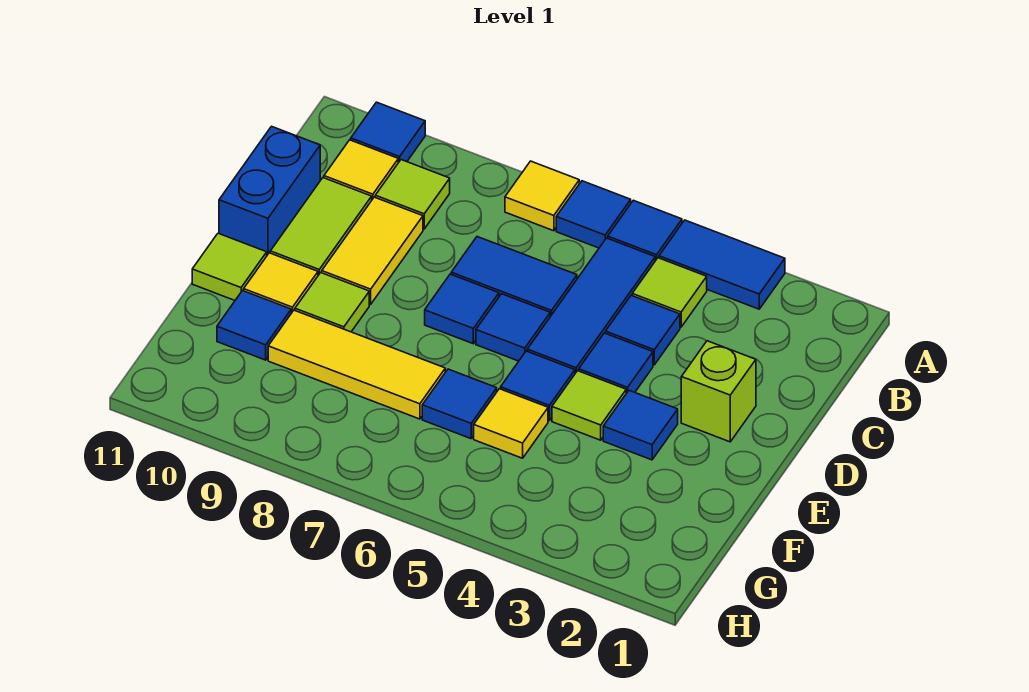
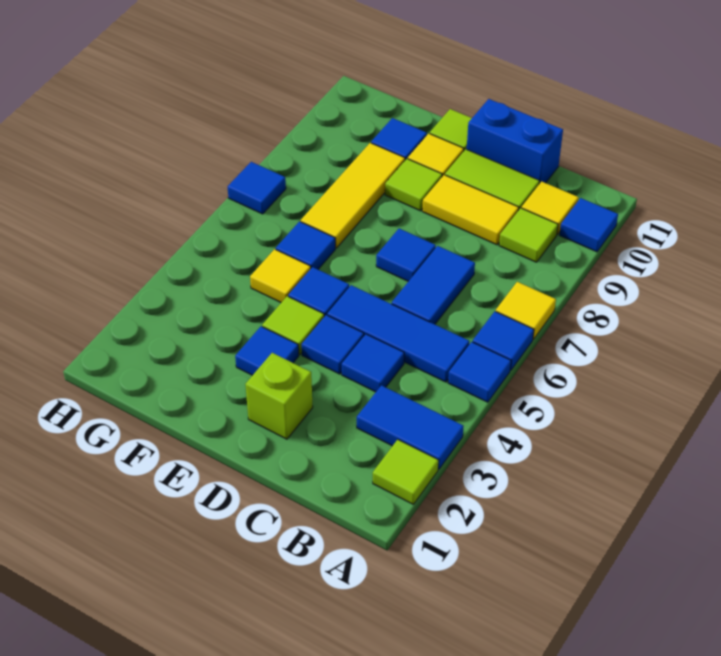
blue 1x2 tile [659,220,785,309] -> blue 1x2 tile turned to [357,385,464,469]
lime 1x1 tile [632,258,707,327] -> lime 1x1 tile moved to [373,440,439,504]
blue 1x1 tile [476,294,550,361] -> blue 1x1 tile moved to [228,162,286,214]

